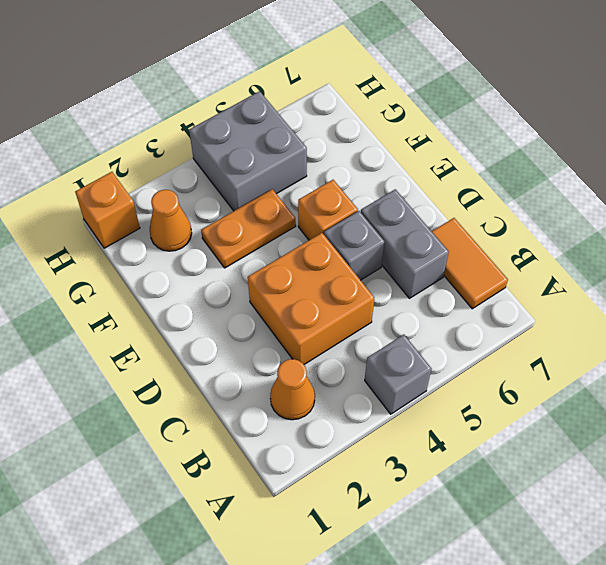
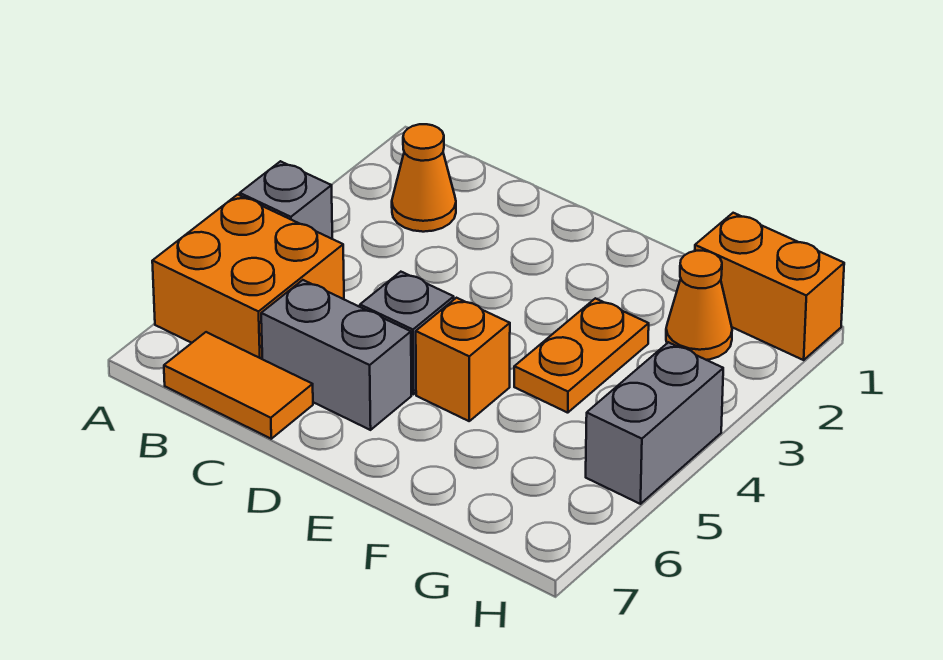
orange 2x2 brick [248,233,374,364] -> orange 2x2 brick moved to [152,195,344,359]
grey 2x2 brick [189,91,307,211] -> grey 1x2 brick [586,342,723,504]
orange 1x1 brick [75,172,140,248] -> orange 1x2 brick [695,213,844,360]

